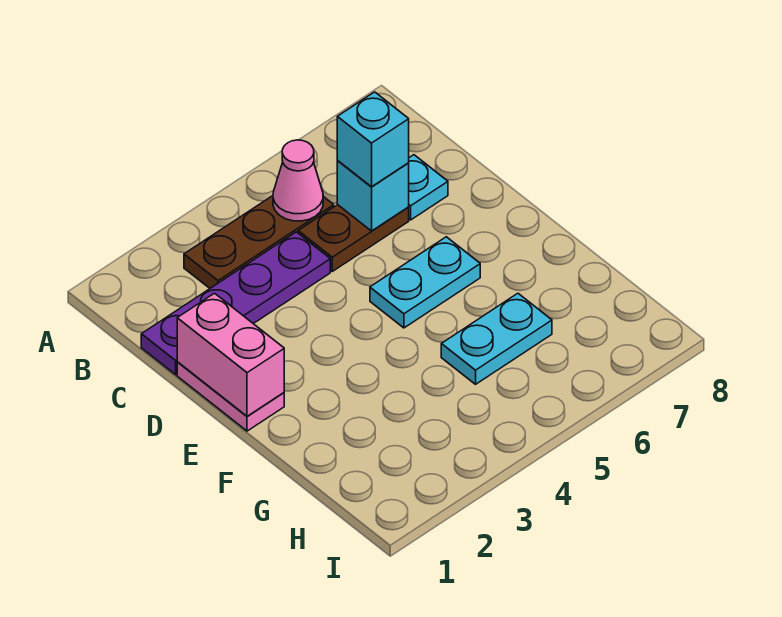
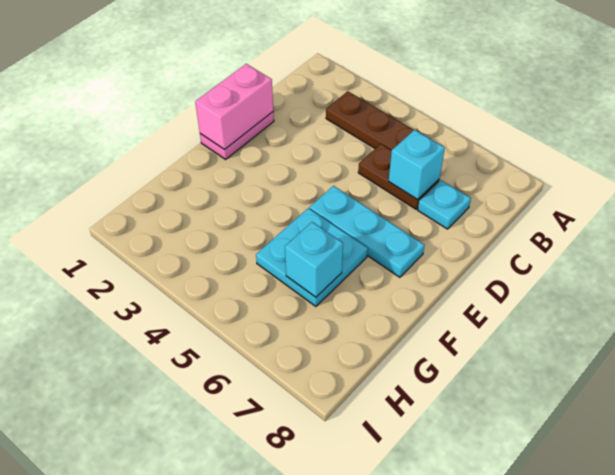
pink 1x1 cone [273,140,323,221] -> none
purple 1x4 plate [141,232,330,375] -> none
cyan 1x1 brick [337,92,409,187] -> cyan 1x1 brick moved to [285,222,343,297]
cyan 1x2 plate [370,237,480,328] -> cyan 1x3 plate [310,186,425,277]
cyan 1x2 plate [441,293,552,384] -> cyan 2x2 plate [256,208,368,306]

